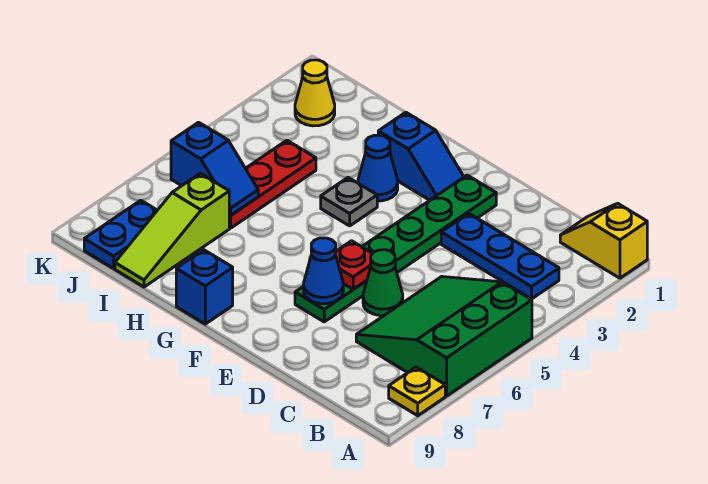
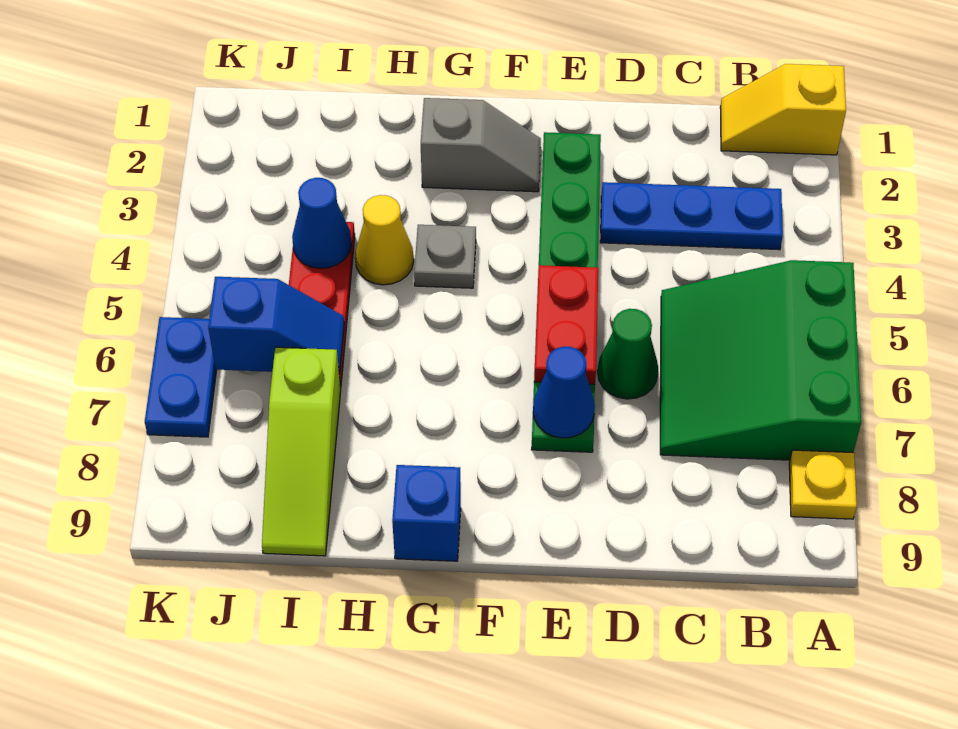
red 1x1 plate [336,241,373,289] -> red 1x2 plate [534,265,598,384]
blue 1x2 slope [378,112,464,200] -> grey 1x2 slope [421,98,541,192]
blue 1x1 cone [358,135,398,201] -> blue 1x1 cone moved to [292,178,352,268]
yellow 1x1 cone [295,60,335,126] -> yellow 1x1 cone moved to [355,195,414,285]
blue 1x2 plate [84,200,157,268] -> blue 1x2 plate moved to [145,317,217,437]

